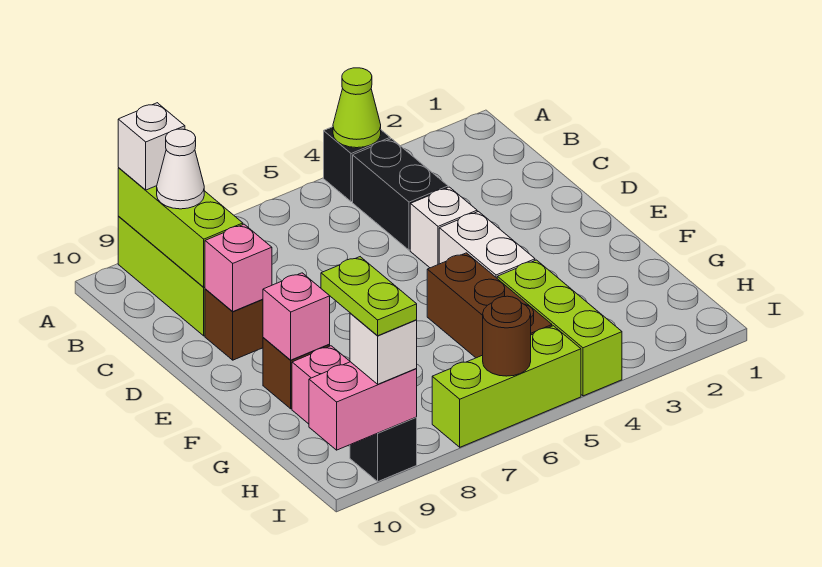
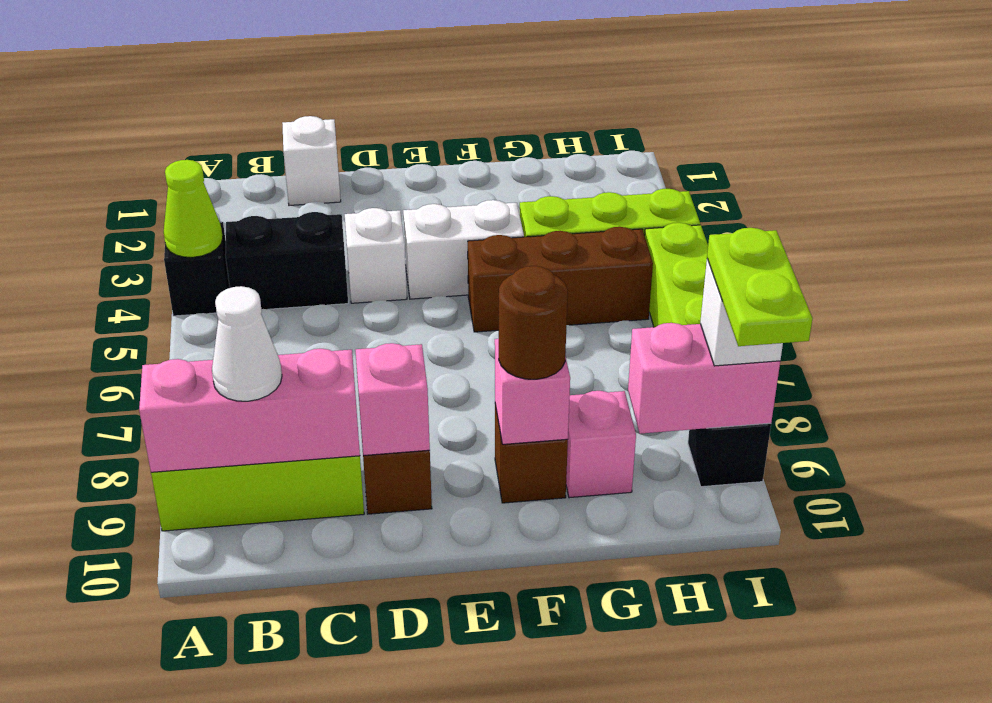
lime 1x3 brick [118,168,243,287] -> pink 1x3 brick [139,349,360,472]
white 1x1 brick [118,103,185,190] -> white 1x1 brick moved to [282,116,341,205]
lime 1x2 plate [321,257,417,336] -> lime 1x2 plate turned to [707,228,812,346]
brown 1x1 round brick [483,296,531,376] -> brown 1x1 round brick moved to [498,266,568,379]
pink 1x2 brick [309,362,417,450] -> pink 1x2 brick turned to [628,323,780,434]

